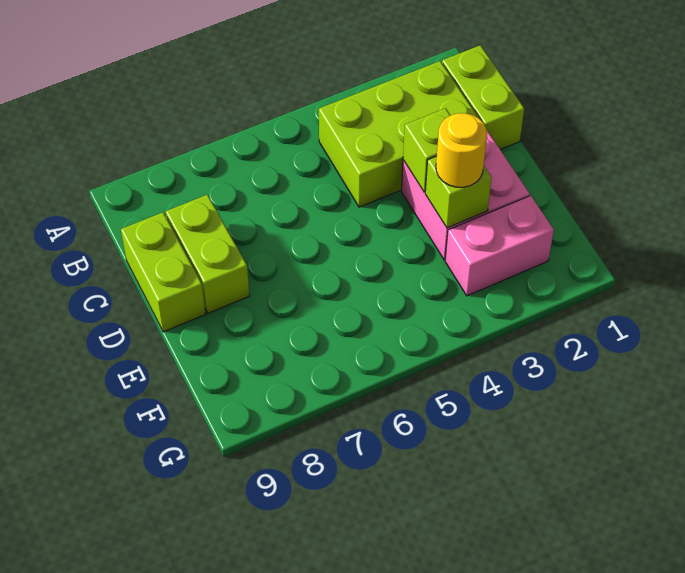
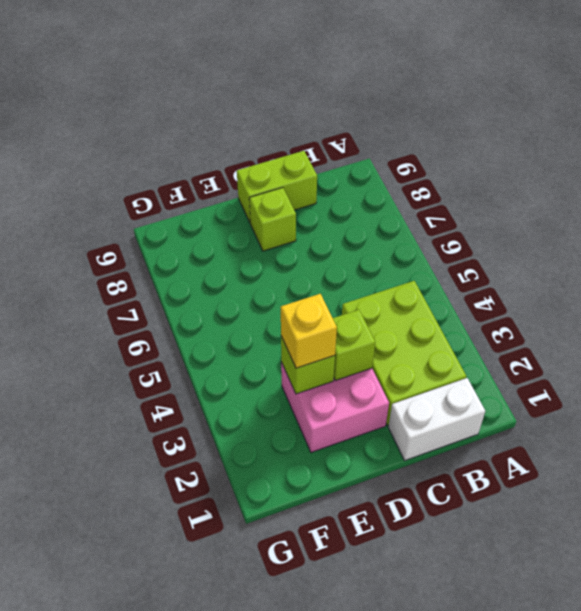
lime 1x2 brick [442,45,524,150] -> white 1x2 brick [388,378,485,460]
lime 1x2 brick [166,195,250,313] -> lime 1x1 brick [249,188,296,251]
yellow 1x1 round brick [436,113,487,187] -> yellow 1x1 brick [281,294,337,368]
pink 1x2 brick [445,196,554,296] -> none

